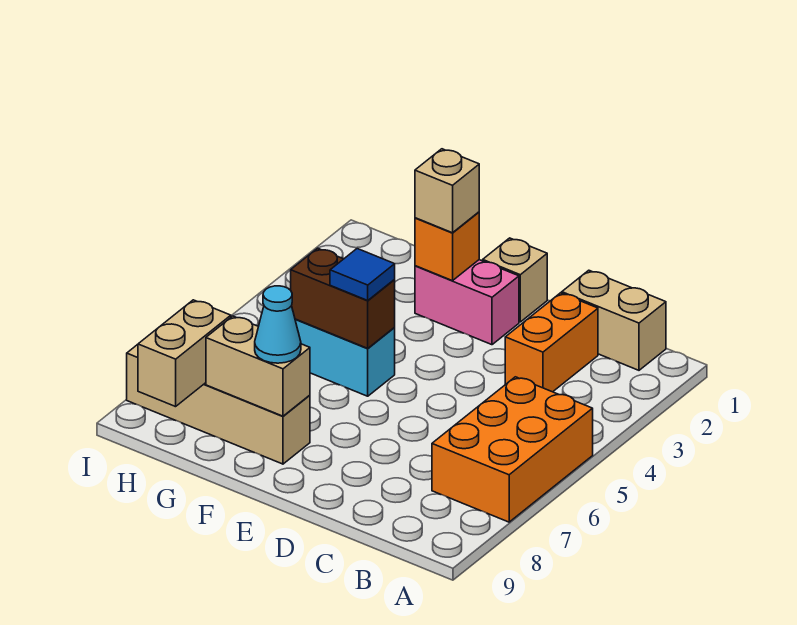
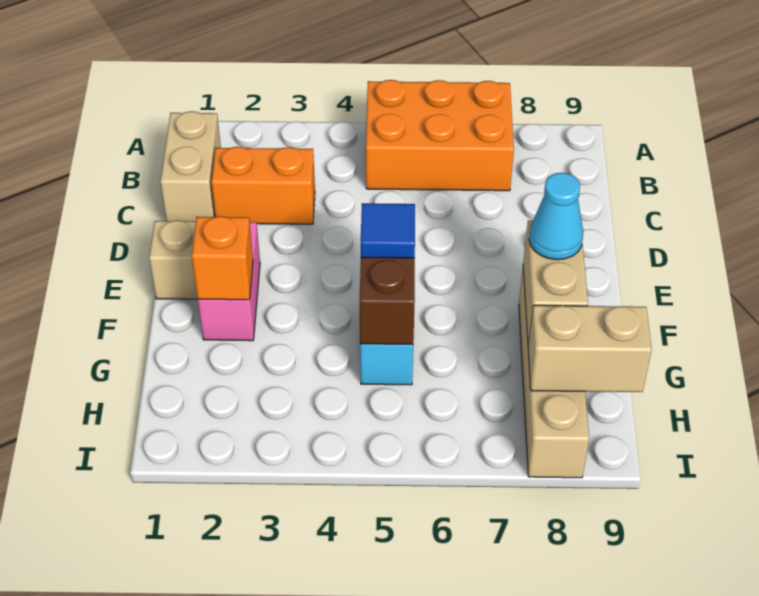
tan 1x1 brick [415,149,479,233] -> none

